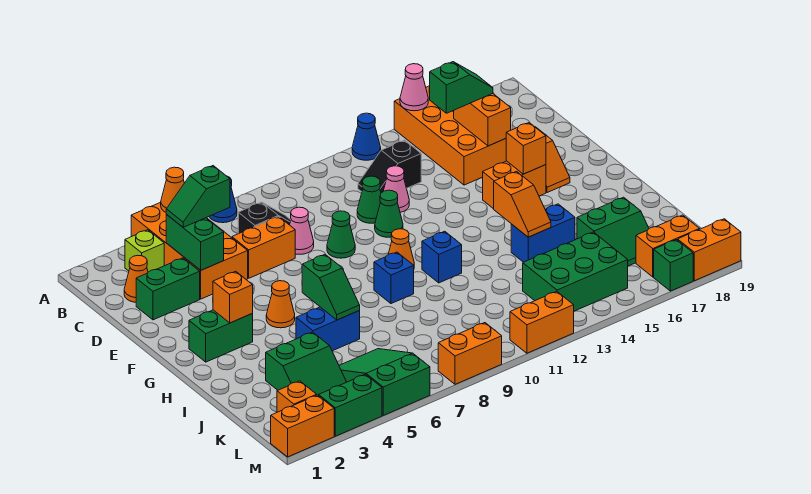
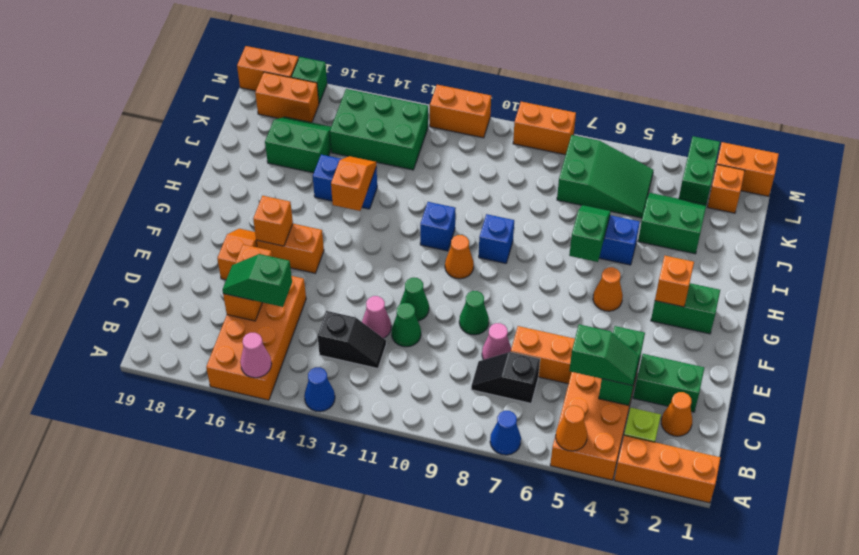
none -> orange 1x3 brick [614,435,720,503]
green 2x3 slope [339,349,430,415] -> green 2x3 slope turned to [557,135,654,218]
green 1x2 brick [319,374,382,436] -> green 1x2 brick turned to [679,136,720,204]

